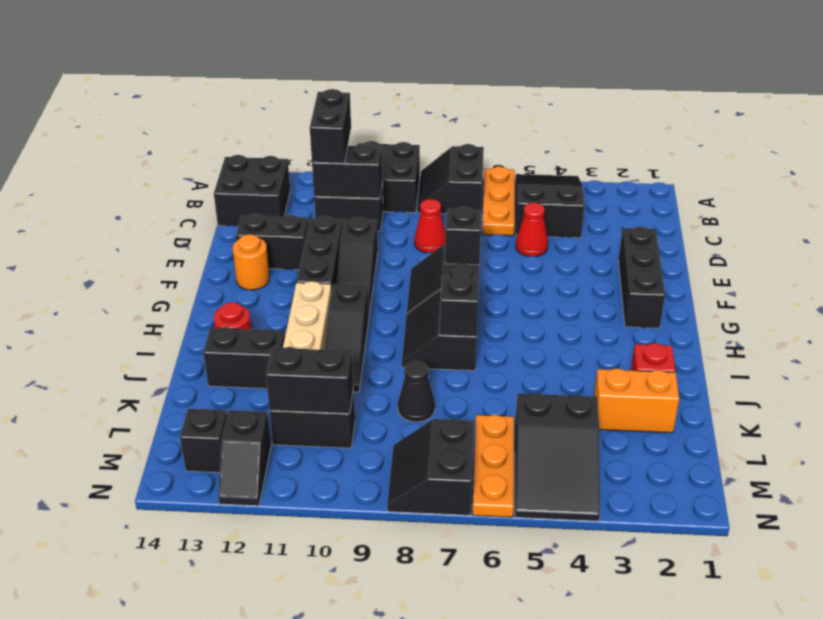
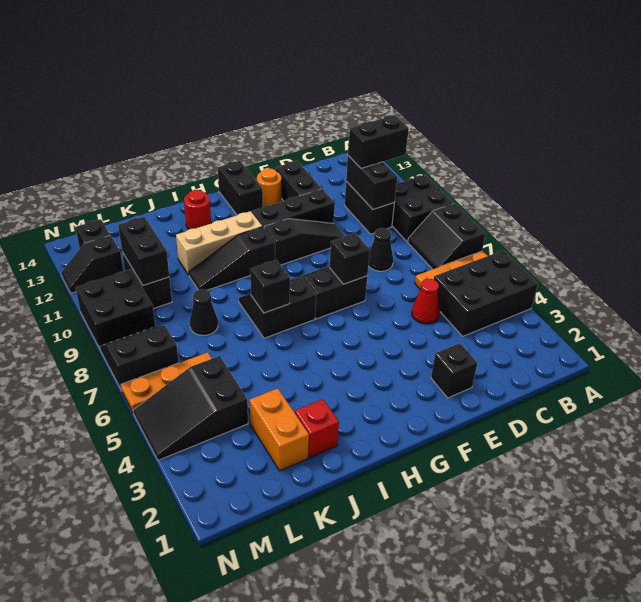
black 2x3 slope [516,174,584,238] -> black 2x3 brick [434,250,538,336]
black 2x2 slope [417,144,484,214] -> black 2x2 slope turned to [408,203,486,269]
black 2x2 brick [214,155,290,226] -> black 2x2 brick moved to [75,269,156,349]
red 1x1 cone [414,199,445,253] -> black 1x1 cone [368,228,393,271]
black 1x3 brick [618,226,665,328] -> black 1x1 brick [431,343,477,398]
black 1x3 slope [337,217,378,314] -> black 1x3 slope turned to [264,219,345,265]
black 1x2 brick [203,327,285,389] -> black 1x2 brick moved to [218,161,263,215]

